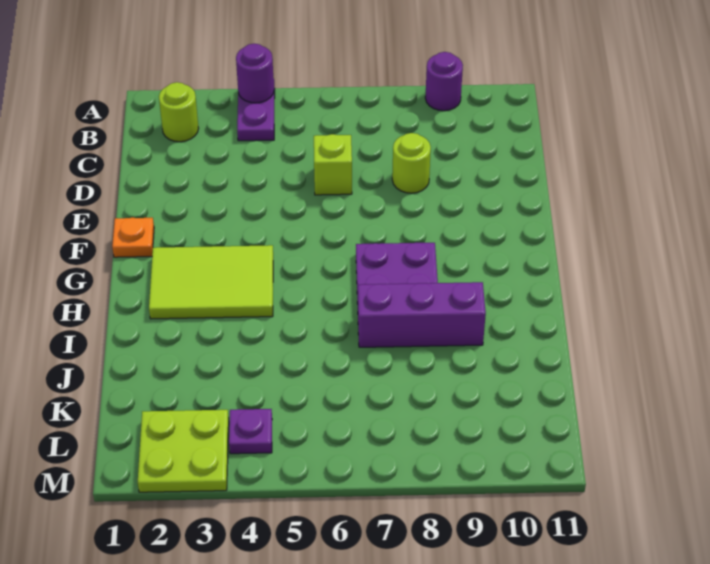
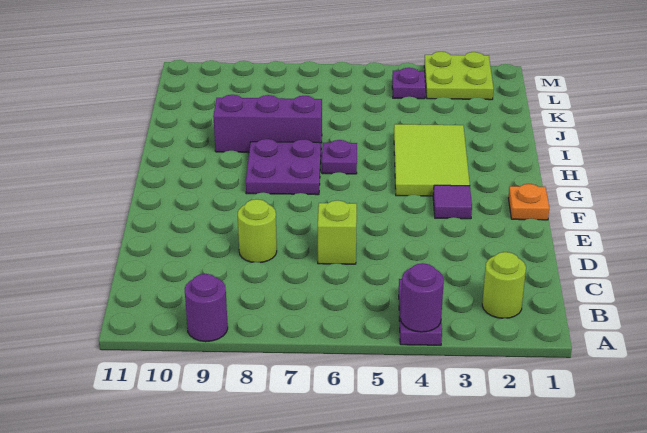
none -> purple 1x1 tile [433,185,472,219]
lime 2x3 tile [149,245,273,319] -> lime 2x3 tile turned to [394,124,470,196]
none -> purple 1x1 plate [322,140,357,174]

